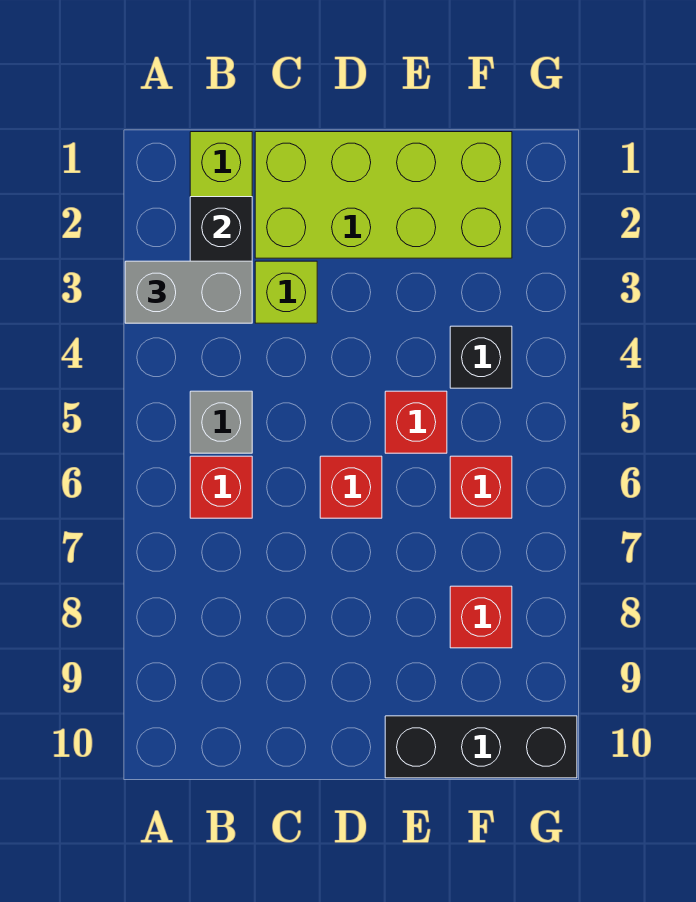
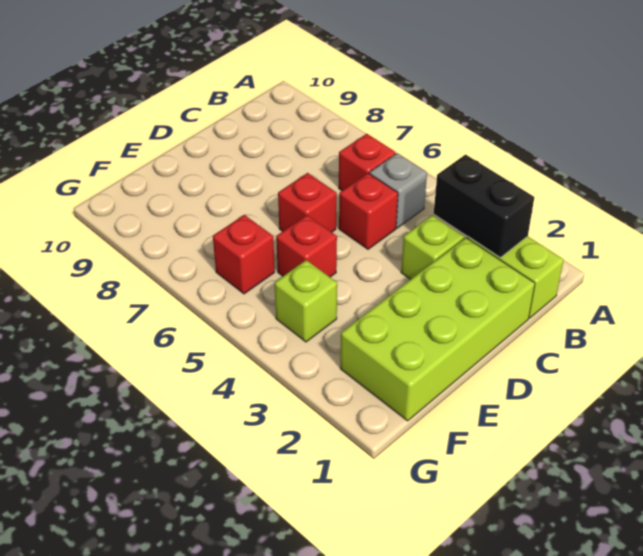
grey 1x2 brick [125,261,252,323] -> none
black 1x3 brick [385,716,577,778] -> none
black 1x1 brick [450,326,512,388] -> lime 1x1 brick [275,260,337,342]
red 1x1 brick [450,586,512,648] -> red 1x1 brick moved to [339,173,398,249]

